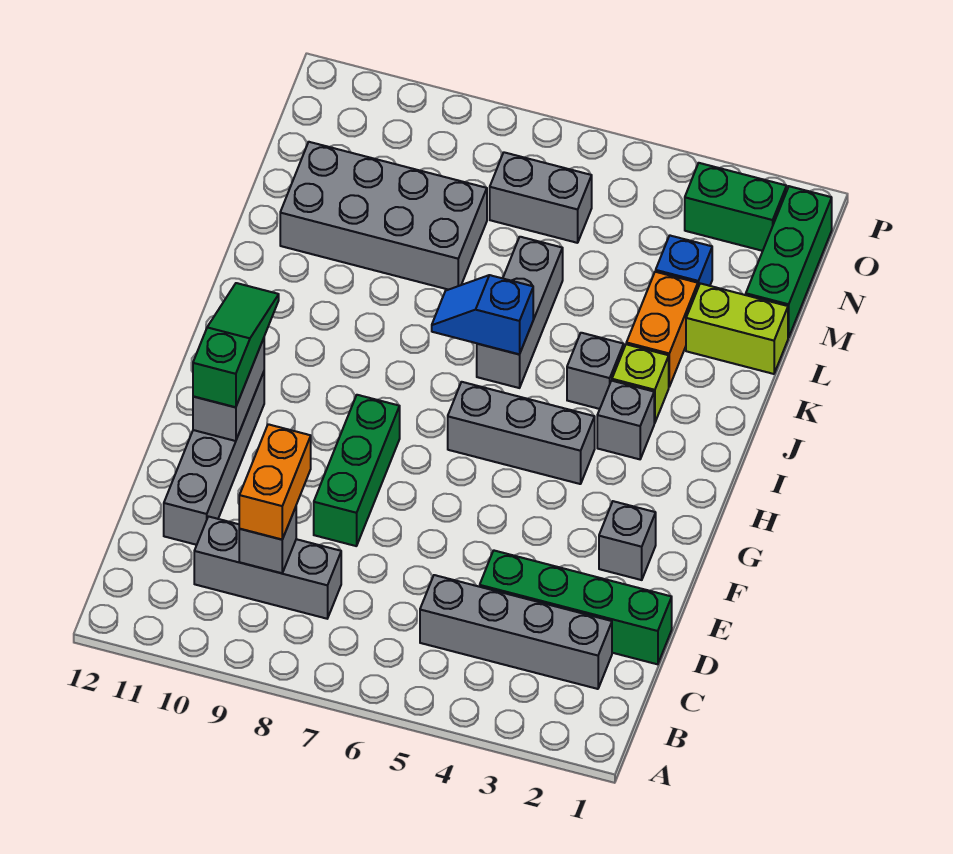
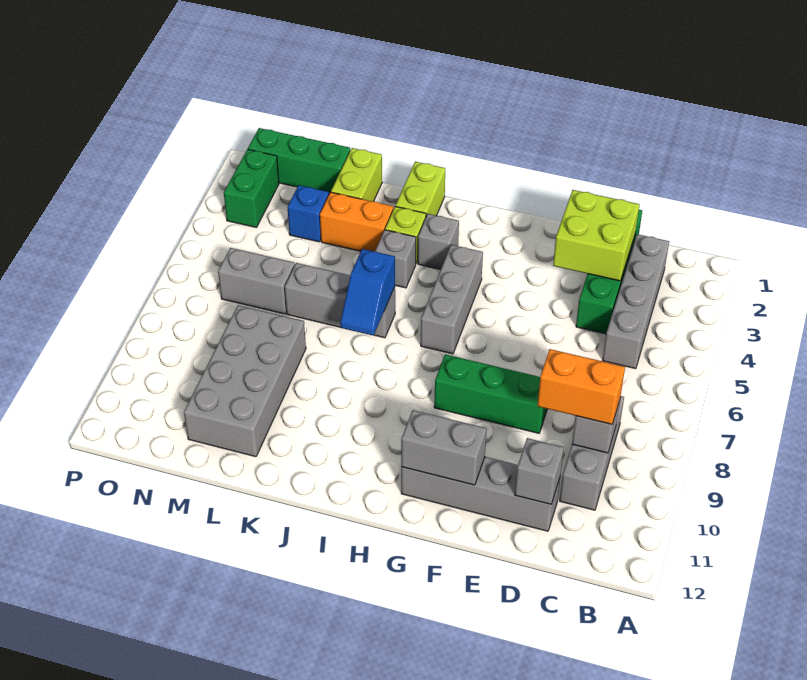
none -> lime 2x2 brick [553,190,640,281]
grey 1x1 brick [599,501,656,580] -> grey 1x1 brick moved to [515,438,564,504]
green 1x3 slope [193,283,279,407] -> none
none -> lime 1x2 brick [395,162,445,216]
grey 1x2 brick [490,152,592,243] -> grey 1x2 brick turned to [218,248,295,314]

